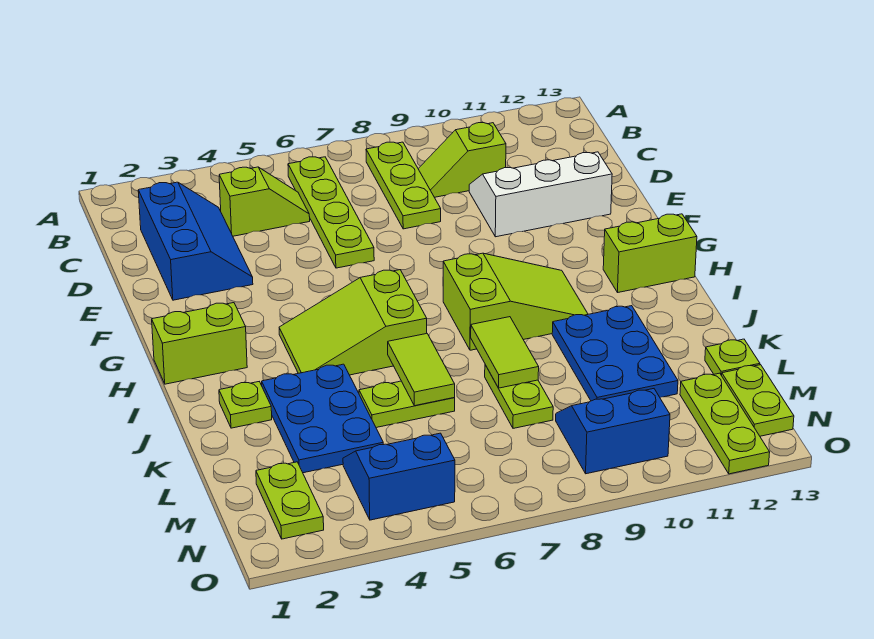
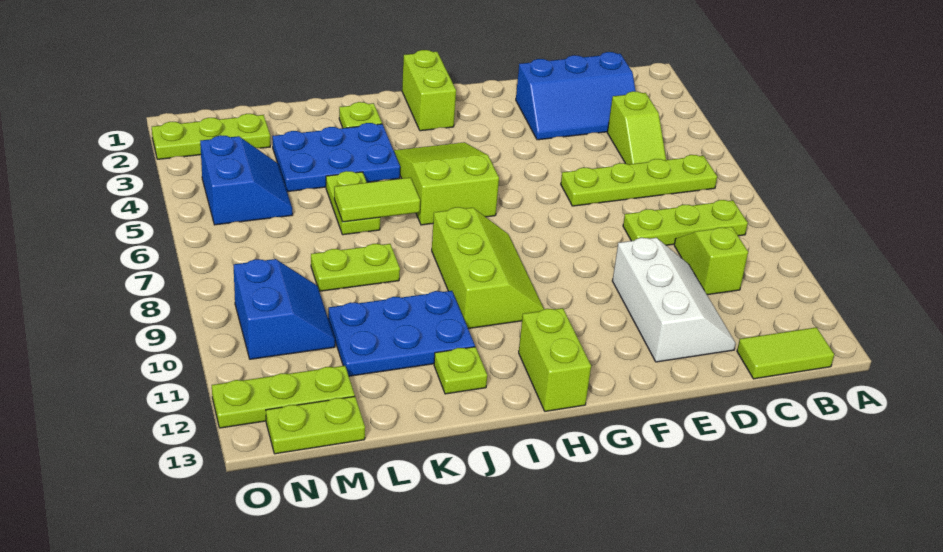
lime 2x3 slope [443,253,588,350] -> lime 2x3 slope turned to [432,207,544,329]
lime 1x2 tile [471,317,539,388] -> lime 1x2 tile moved to [737,327,834,379]
lime 1x1 plate [705,339,760,376] -> lime 1x1 plate moved to [434,347,487,394]
lime 1x2 plate [256,462,324,539] -> lime 1x3 plate [152,114,270,159]

